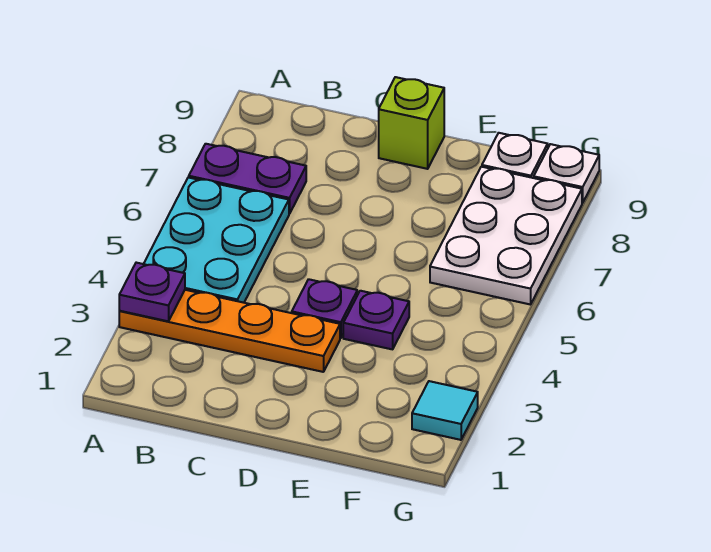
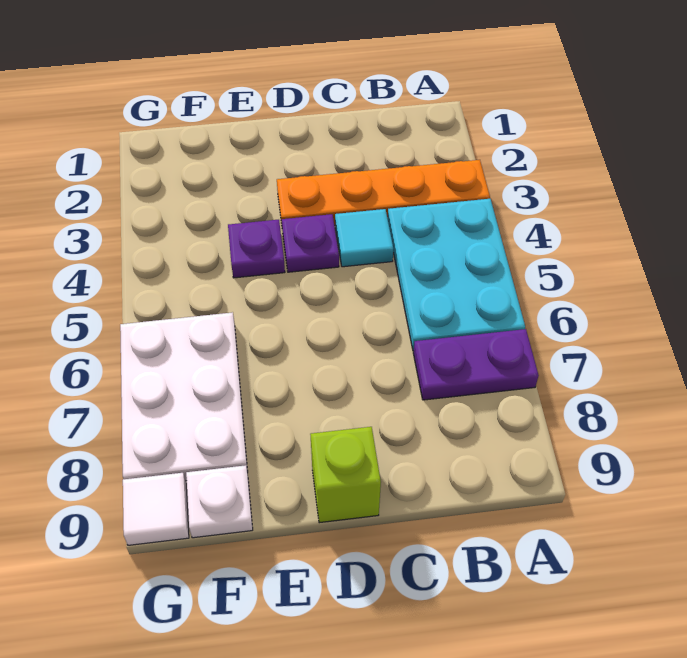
purple 1x1 plate [119,263,185,321] -> none
cyan 1x1 tile [412,381,478,440] -> cyan 1x1 tile moved to [335,209,393,267]
white 1x1 plate [534,144,599,203] -> white 1x1 tile [123,473,189,545]

